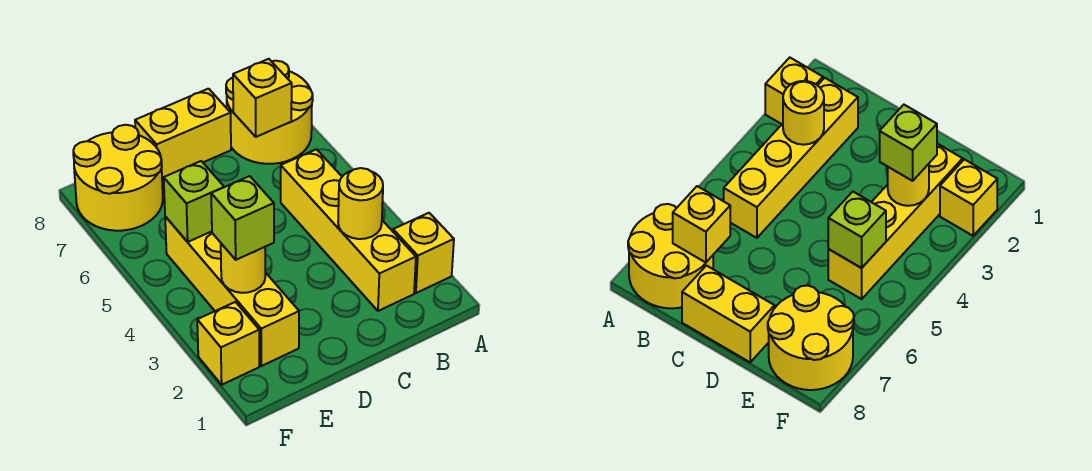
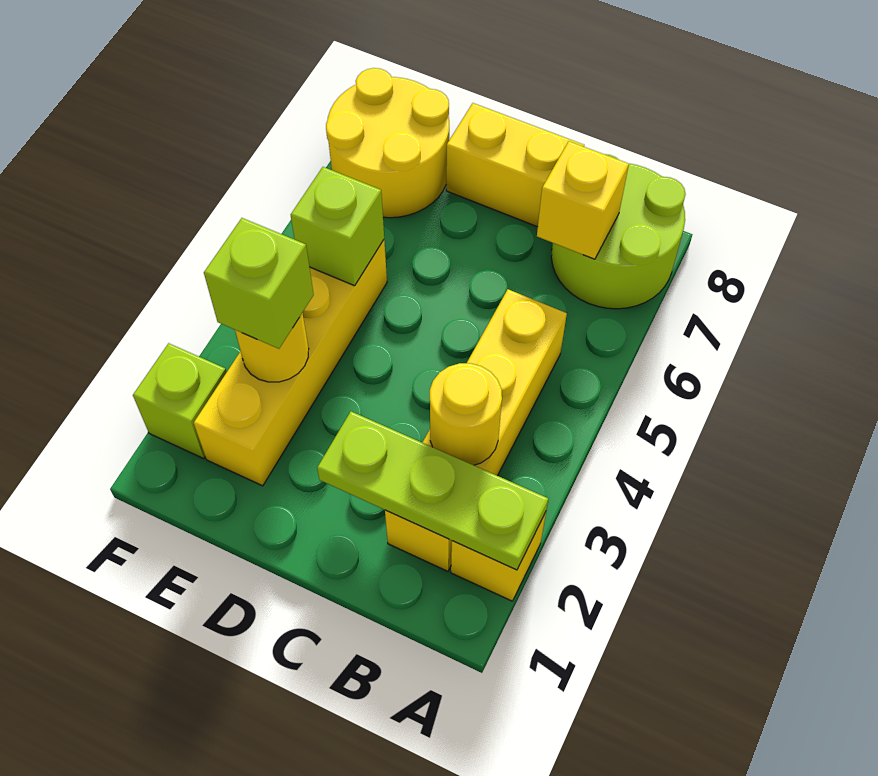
none -> lime 1x3 plate [317,411,548,570]
yellow 2x2 round brick [226,61,313,164] -> lime 2x2 round brick [551,154,686,309]
yellow 1x1 brick [197,302,259,385] -> lime 1x1 brick [133,343,227,458]

